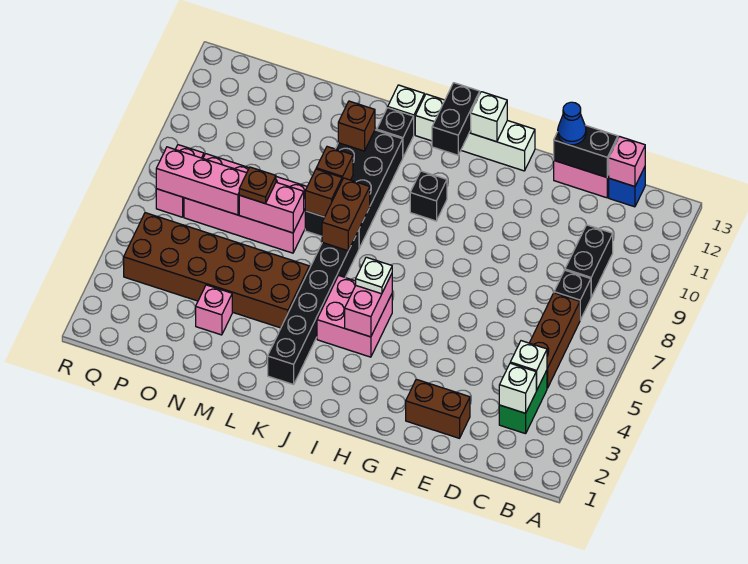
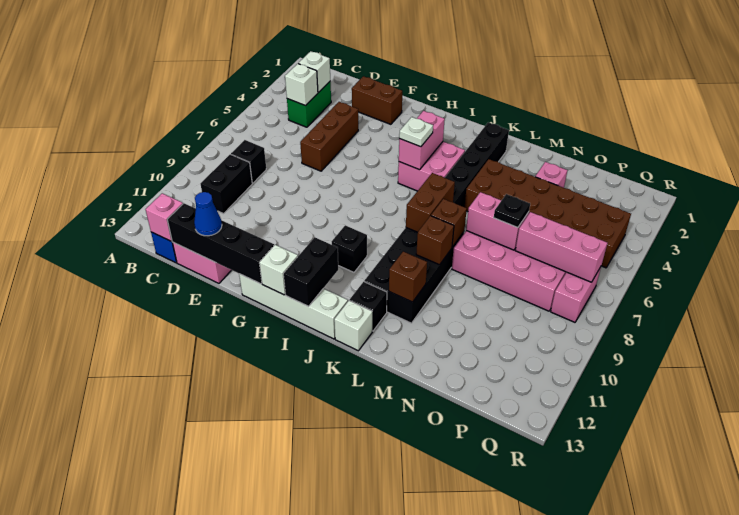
brown 1x3 brick [530,293,580,388] -> brown 1x3 brick moved to [300,102,358,171]
black 1x2 brick [554,125,618,177] -> black 1x4 brick [167,203,274,284]
brown 1x1 plate [239,167,276,204] -> black 1x1 plate [494,194,530,228]

